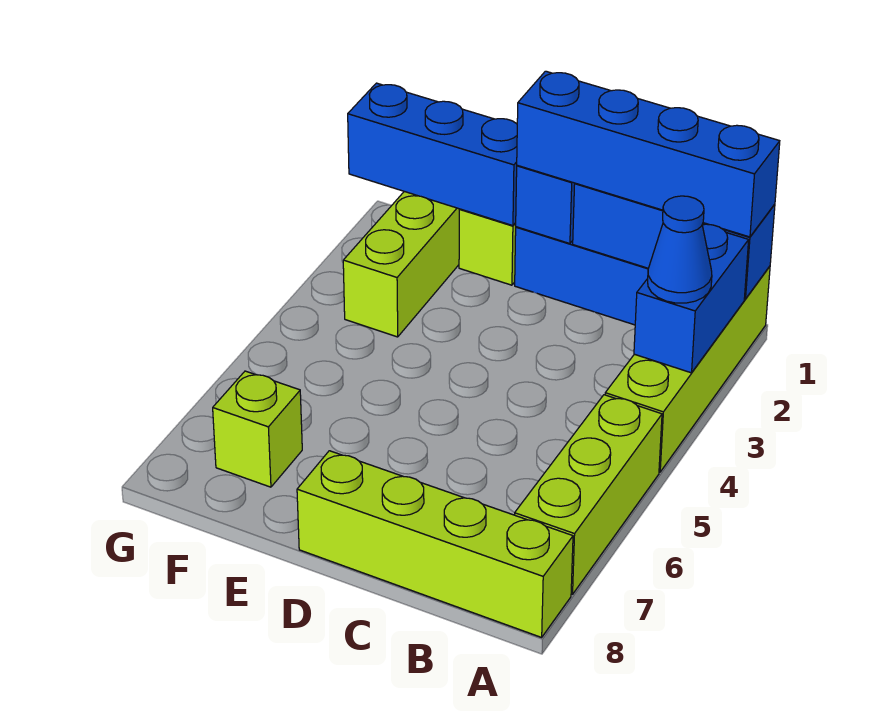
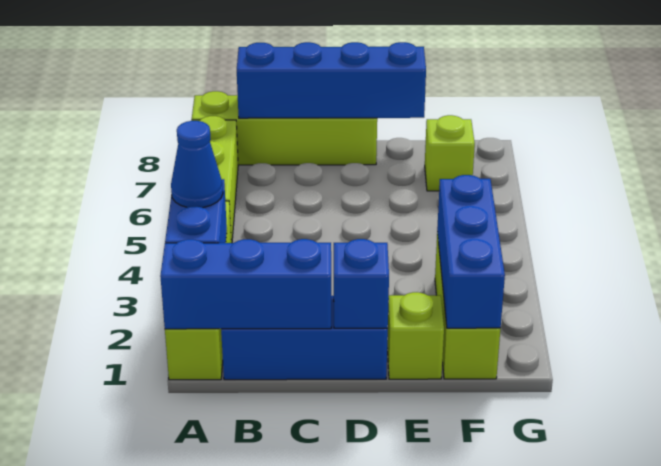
blue 1x4 brick [517,71,780,237] -> blue 1x4 brick moved to [237,42,426,118]
blue 1x3 brick [348,83,517,226] -> blue 1x3 brick turned to [437,175,505,328]

